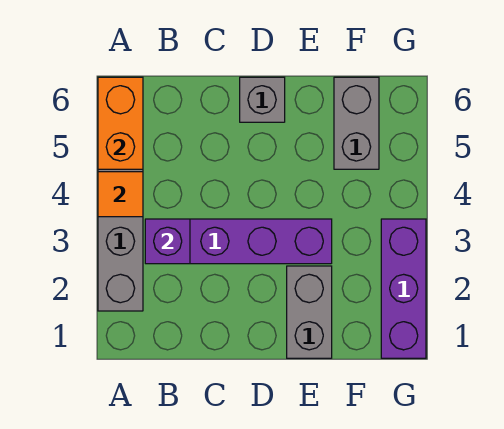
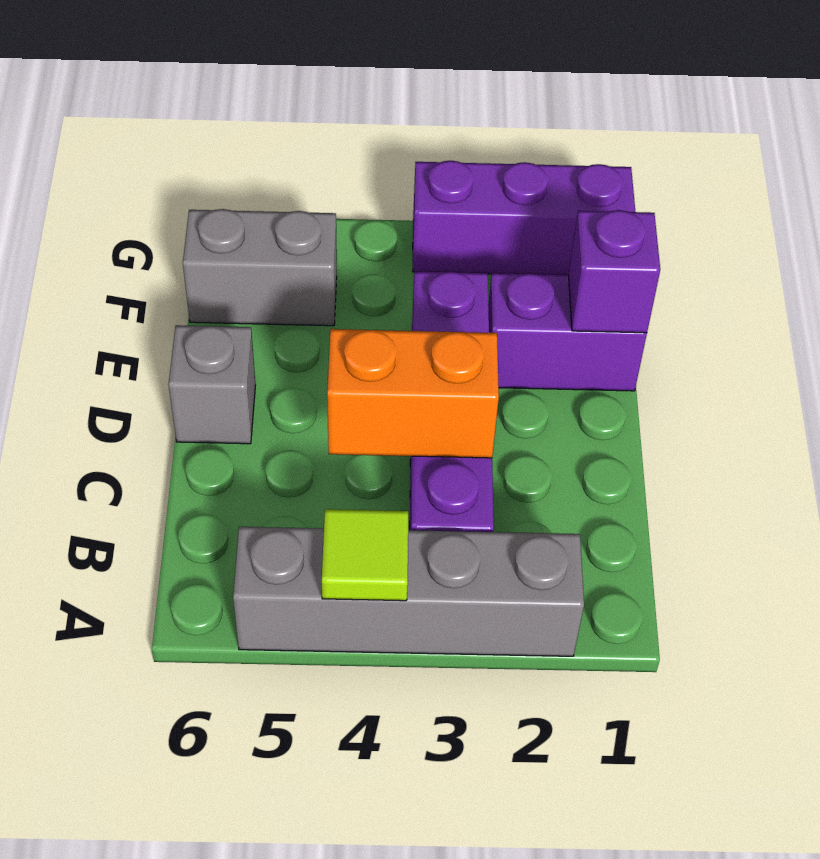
orange 1x1 tile [98,172,143,217] -> lime 1x1 tile [322,509,408,601]
orange 1x2 brick [98,77,143,169] -> orange 1x2 brick moved to [327,329,499,458]
purple 1x1 brick [145,219,190,264] -> purple 1x1 brick moved to [569,210,660,333]
grey 1x2 brick [287,266,332,358] -> purple 1x2 brick [488,273,647,391]

